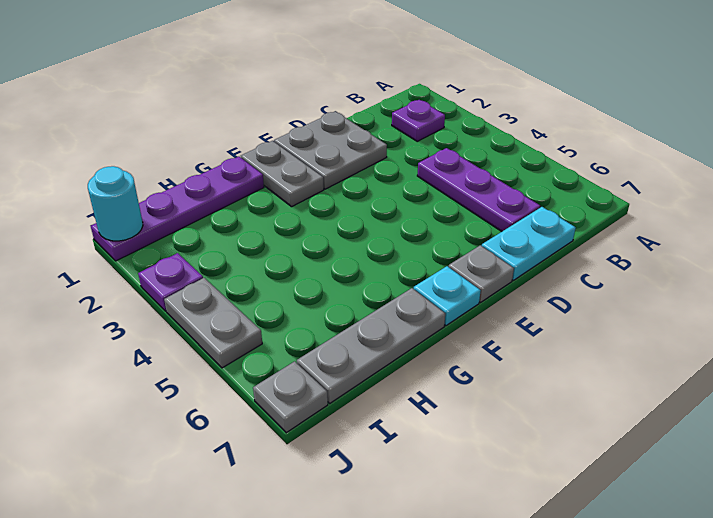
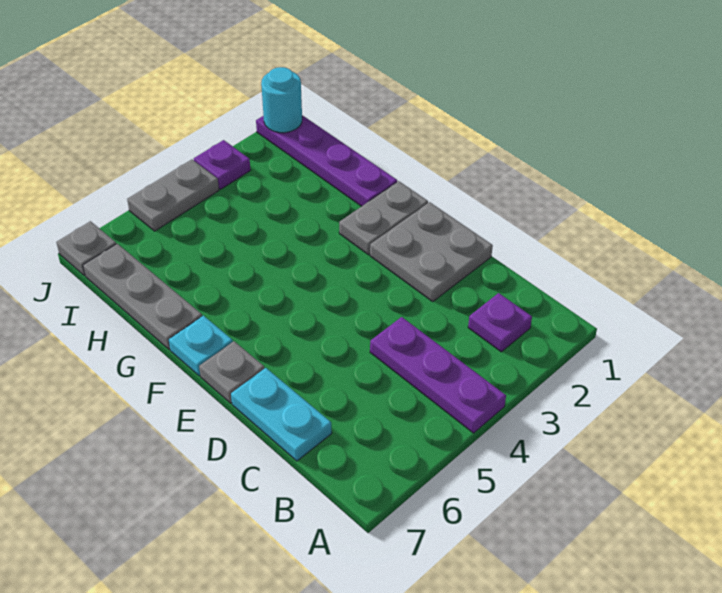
purple 1x3 plate [417,148,540,231] -> purple 1x3 plate turned to [370,317,506,433]

